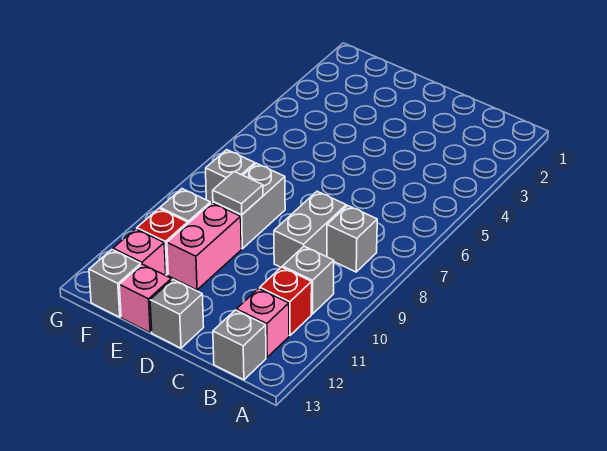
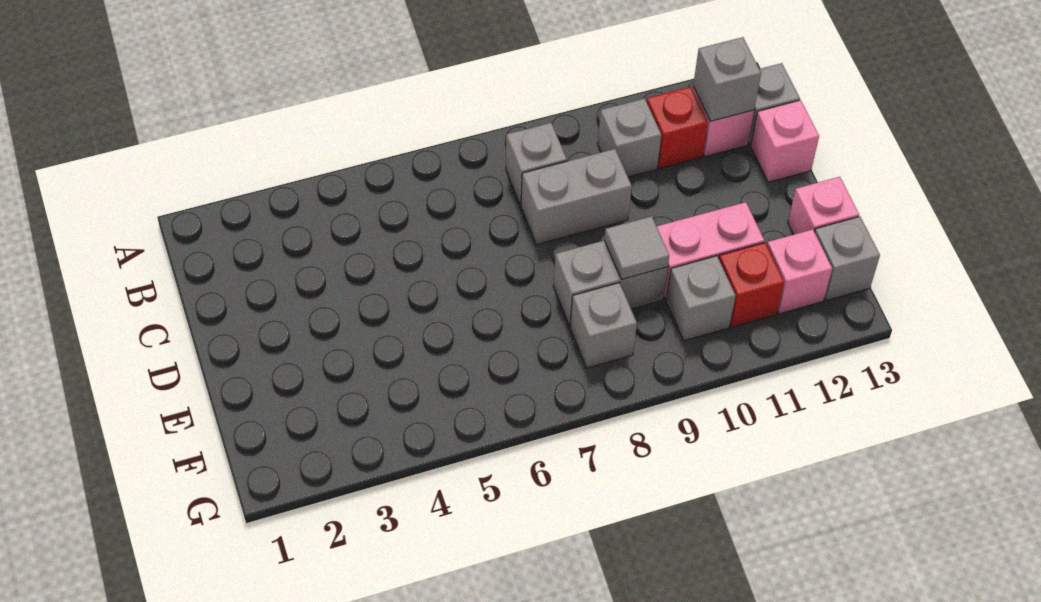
none -> pink 1x1 brick [751,100,819,182]
grey 1x1 brick [150,280,204,348] -> grey 1x1 brick moved to [693,37,761,121]

